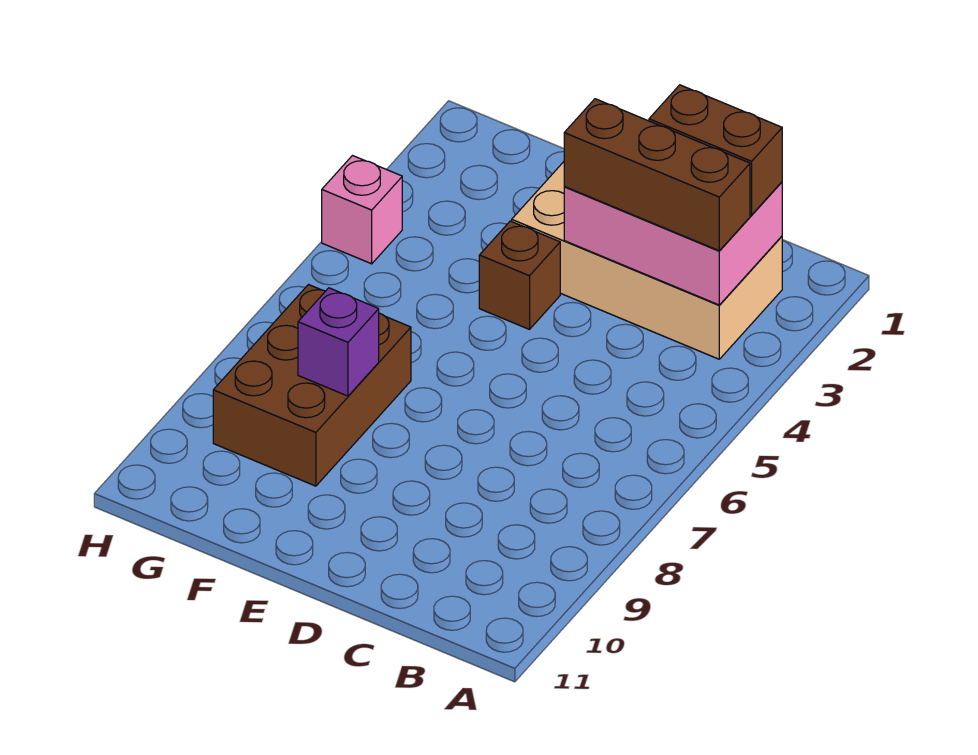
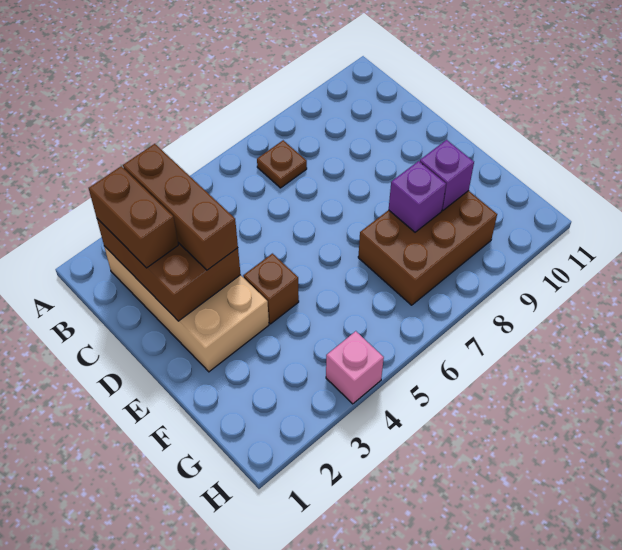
pink 2x3 brick [564,182,782,305] -> brown 2x3 brick [97,219,241,321]
none -> brown 1x1 plate [257,140,307,188]
none -> purple 1x1 brick [420,140,474,210]

